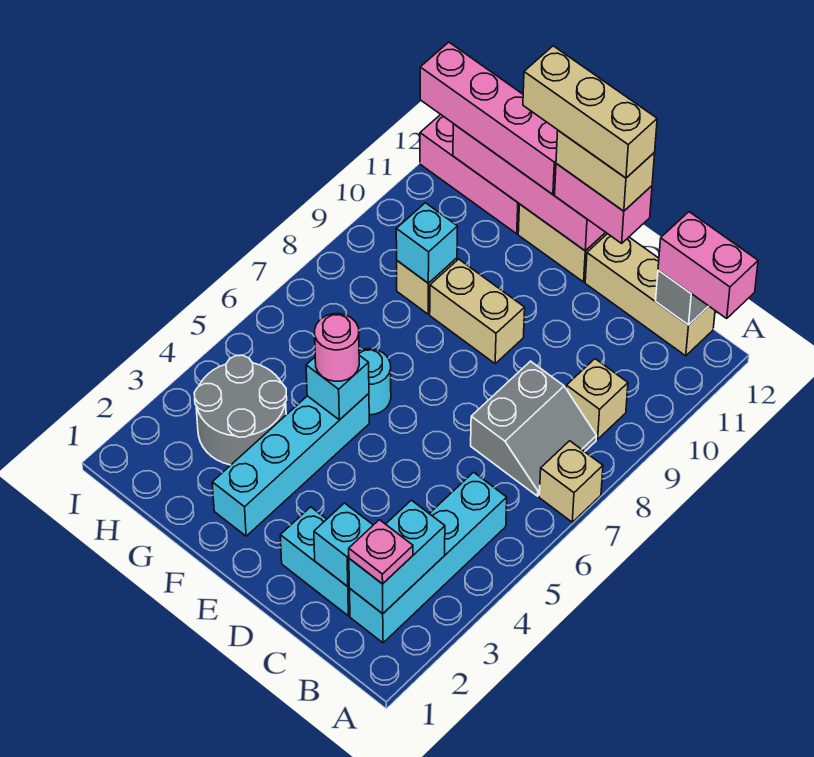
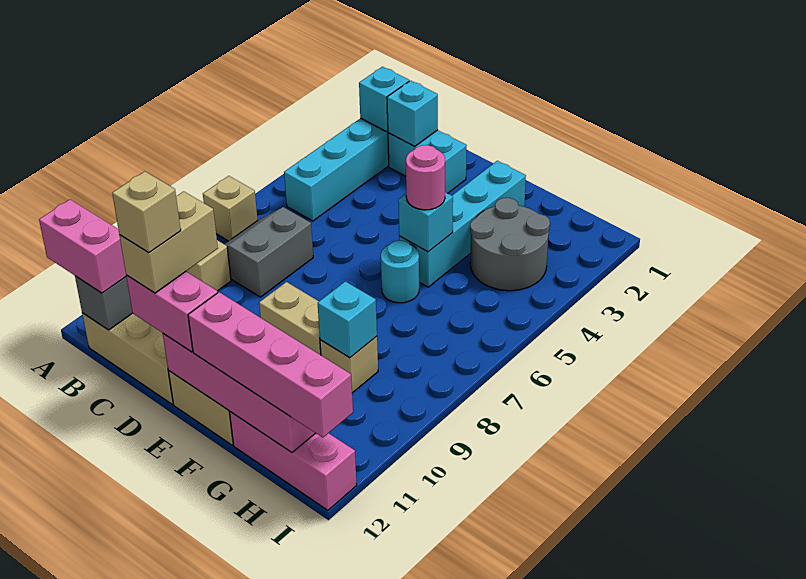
cyan 1x2 brick [349,500,445,614] -> cyan 1x1 brick [359,67,409,132]
pink 1x1 plate [349,520,413,584] -> none
tan 1x2 brick [556,131,655,211] -> tan 1x2 brick turned to [119,191,218,293]
tan 1x3 brick [523,46,657,178] -> tan 1x1 brick [112,171,181,253]

